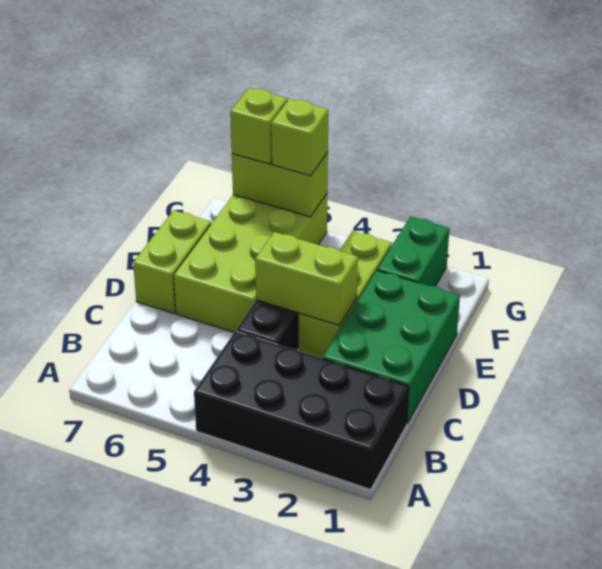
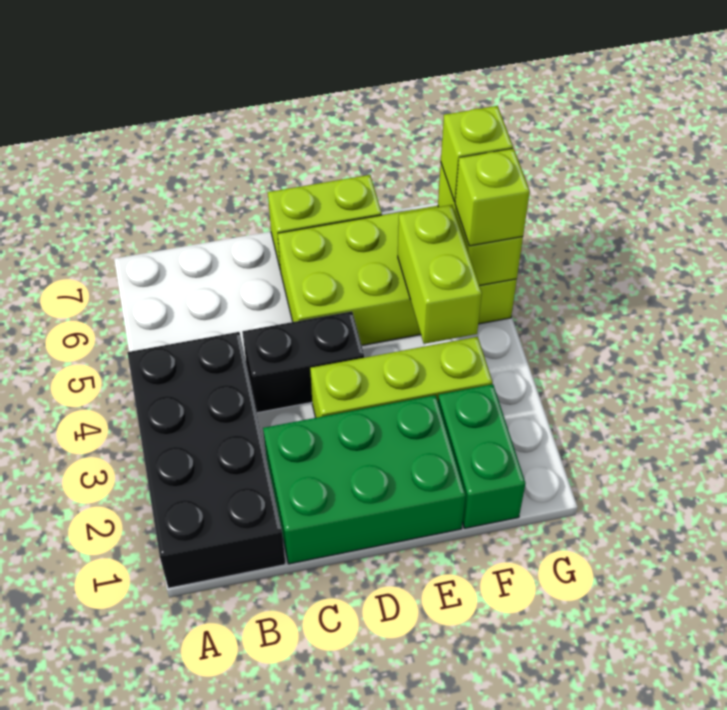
lime 1x2 brick [255,232,358,325] -> lime 1x2 brick moved to [398,205,482,344]
green 1x2 brick [377,217,449,286] -> green 1x2 brick turned to [438,384,525,528]

